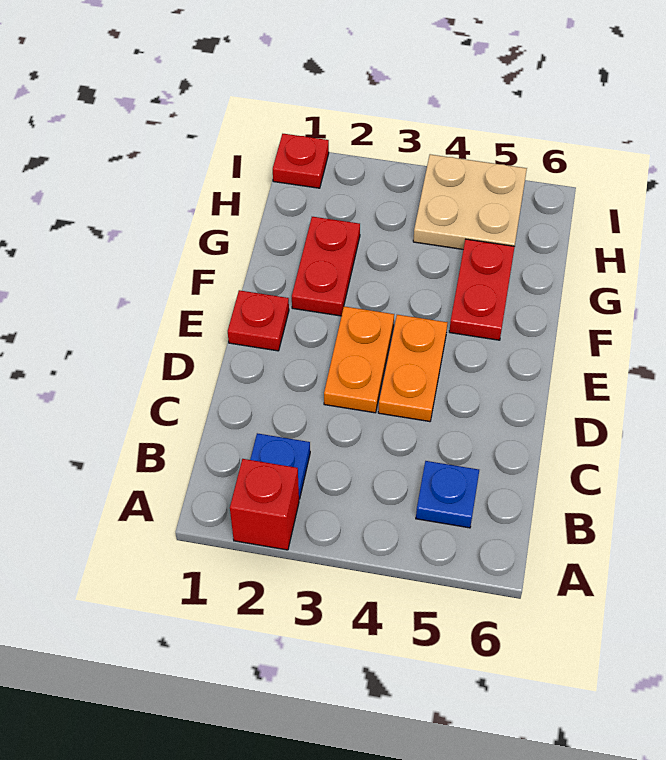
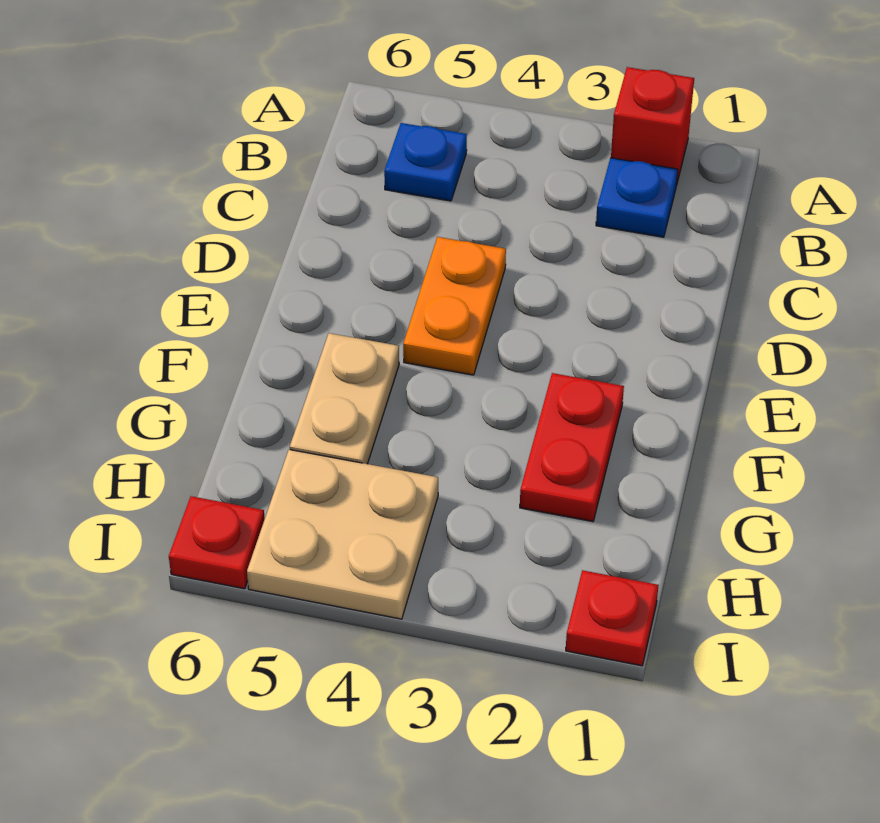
orange 1x2 plate [324,306,394,413] -> none
red 1x1 plate [228,290,289,351] -> red 1x1 plate moved to [169,496,265,589]
red 1x2 plate [449,239,515,340] -> tan 1x2 plate [290,333,399,464]

